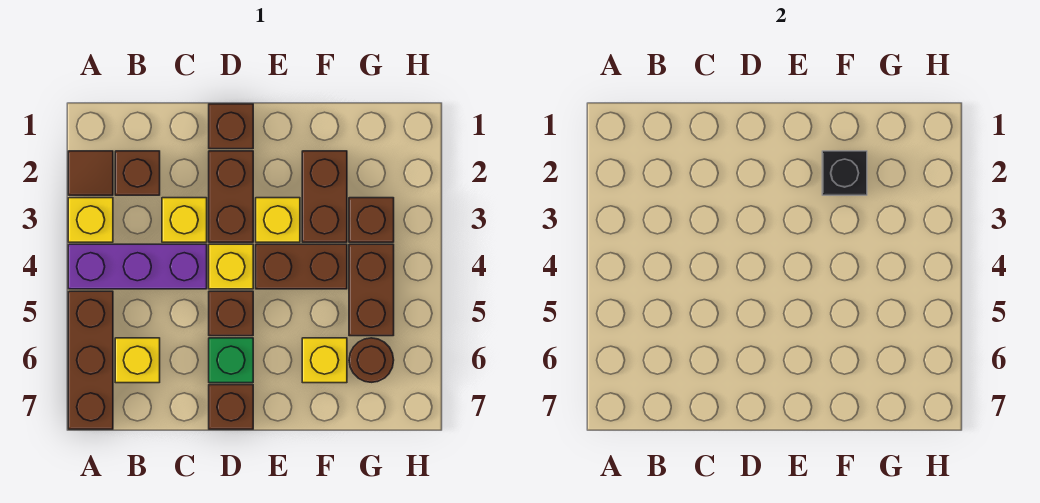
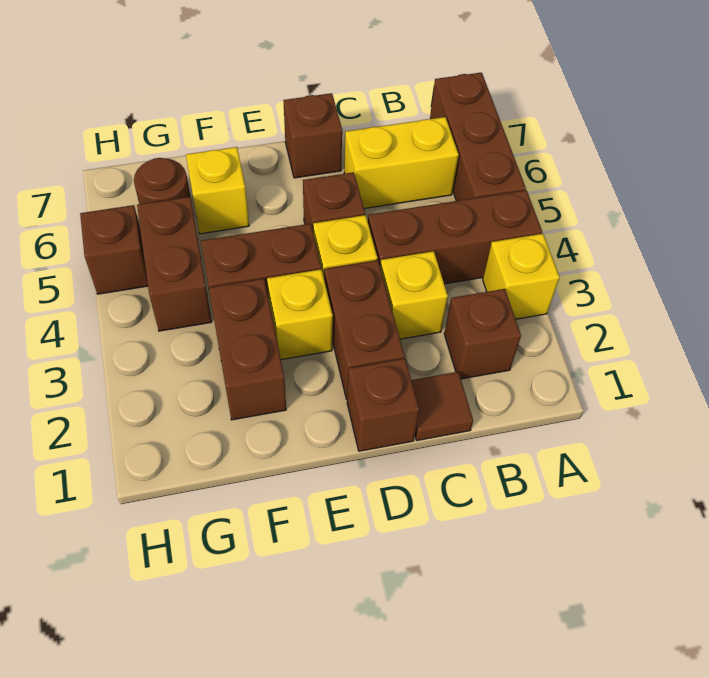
brown 1x1 tile [68,151,113,195] -> brown 1x1 tile moved to [411,372,473,441]
purple 1x3 brick [68,244,207,289] -> brown 1x3 brick [368,190,542,284]
yellow 1x1 brick [115,338,160,383] -> yellow 1x2 brick [344,117,459,209]
green 1x1 brick [209,338,253,383] -> none
black 1x1 brick [822,151,867,195] -> none
brown 1x1 brick [349,198,394,242] -> brown 1x1 brick moved to [80,205,148,294]

